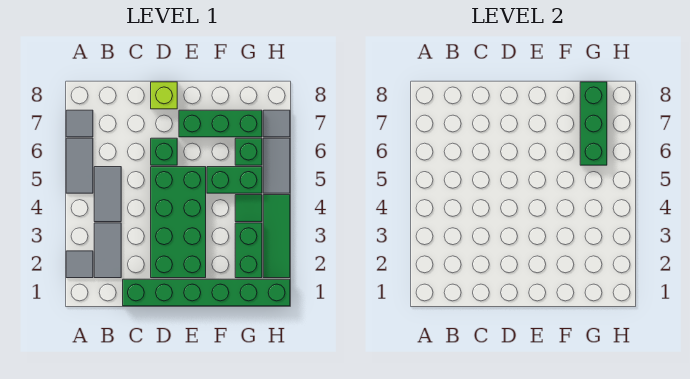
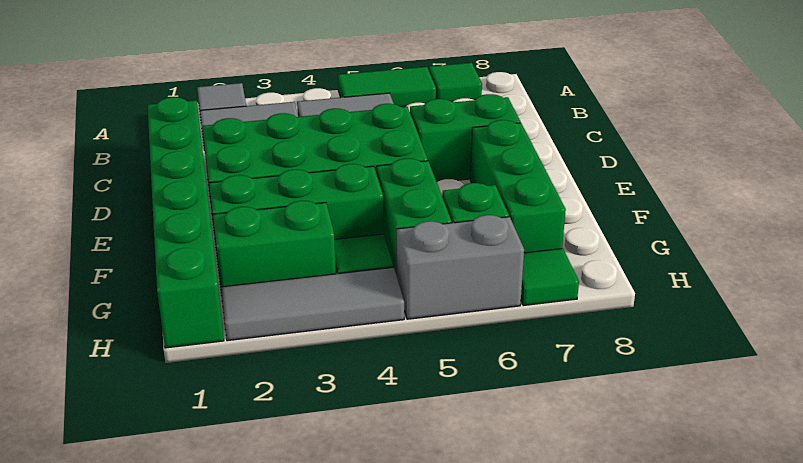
grey 1x2 tile [66,138,93,193] -> green 1x2 tile [338,67,436,107]
grey 1x1 tile [66,110,93,137] -> green 1x1 tile [429,63,482,102]
green 1x1 brick [151,138,177,165] -> green 1x2 brick [410,94,520,182]
lime 1x1 brick [151,82,177,109] -> none
green 1x3 brick [580,82,607,165] -> green 1x3 brick moved to [209,164,383,253]
green 1x3 tile [263,195,290,278] -> grey 1x3 tile [221,267,404,341]
grey 1x2 tile [263,138,290,193] -> grey 1x2 brick [397,215,524,319]
grey 1x1 tile [263,110,290,137] -> green 1x1 tile [521,248,579,306]

